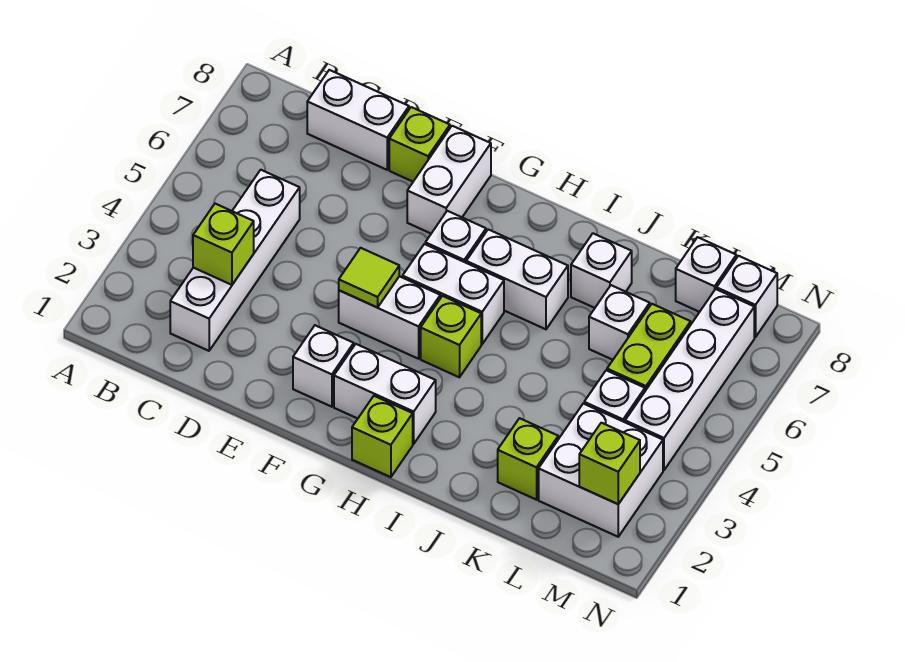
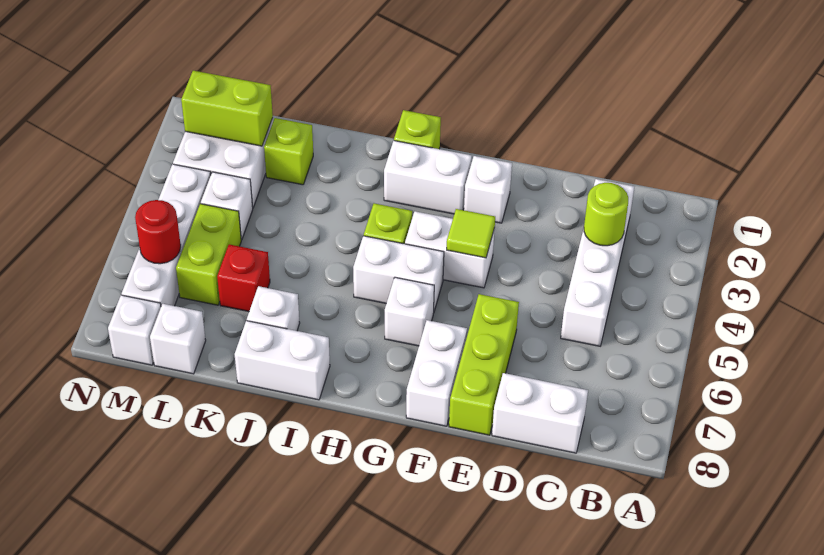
lime 1x1 brick [193,204,254,285] -> lime 1x1 round brick [584,183,628,246]
lime 1x1 brick [389,107,450,182] -> lime 1x3 brick [449,294,519,435]
white 1x2 brick [466,229,568,329] -> white 1x2 brick moved to [235,321,330,400]
white 1x1 brick [589,285,650,360] -> red 1x1 brick [217,244,270,311]
lime 1x1 brick [579,423,640,504] -> lime 1x2 brick [181,71,273,146]
none -> red 1x1 round brick [135,200,181,264]

